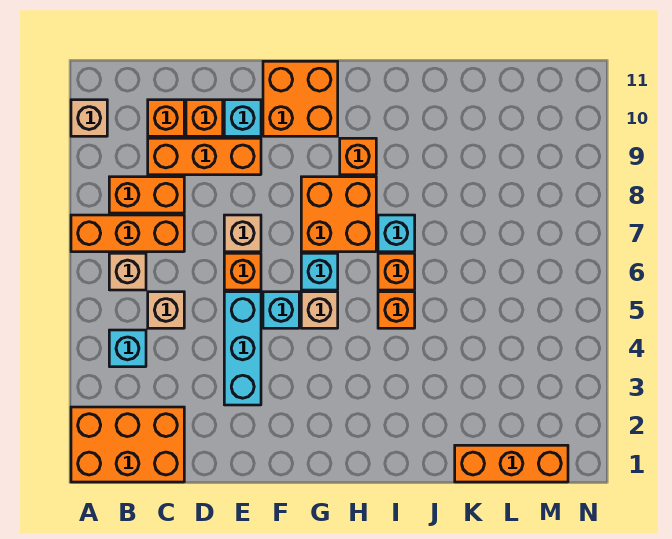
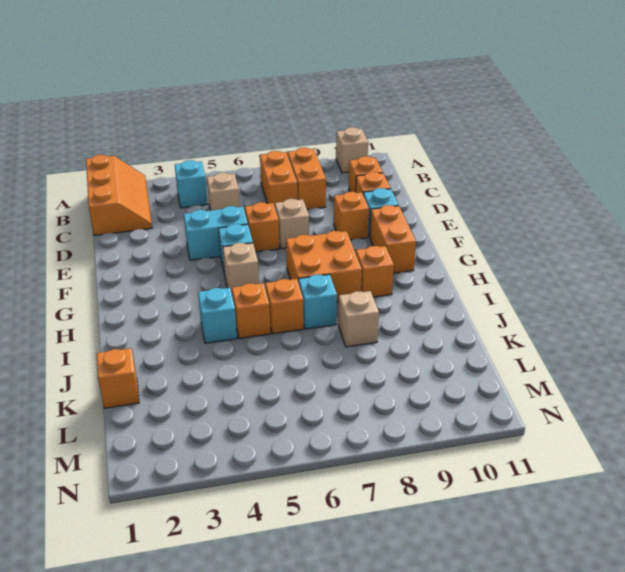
orange 2x3 brick [71,407,184,482] -> orange 2x3 slope [86,155,152,235]
orange 1x3 brick [71,215,184,252] -> orange 1x2 brick [260,151,297,206]
tan 1x1 brick [109,253,146,290] -> tan 1x1 brick moved to [338,291,379,347]
orange 1x3 brick [148,138,261,175] -> orange 1x1 brick [334,192,369,240]
cyan 1x3 brick [224,292,261,405] -> cyan 1x2 brick [184,206,248,260]
orange 2x2 brick [263,61,338,136] -> orange 1x2 brick [370,205,416,273]
cyan 1x1 brick [301,253,338,290] -> cyan 1x1 brick moved to [198,288,237,343]
orange 1x3 brick [455,445,568,482] -> orange 1x1 brick [97,348,139,408]

